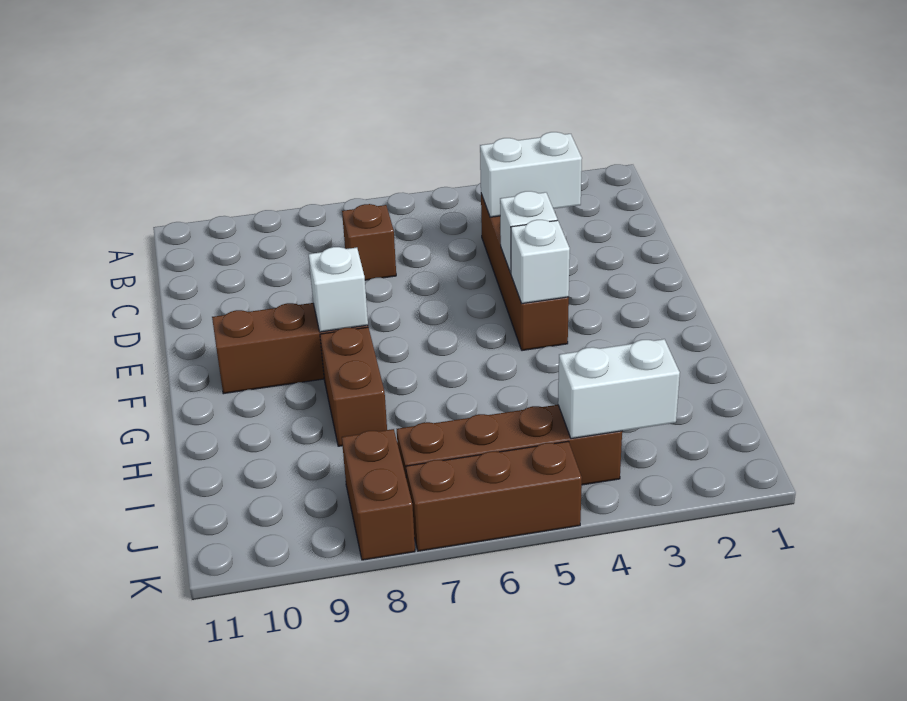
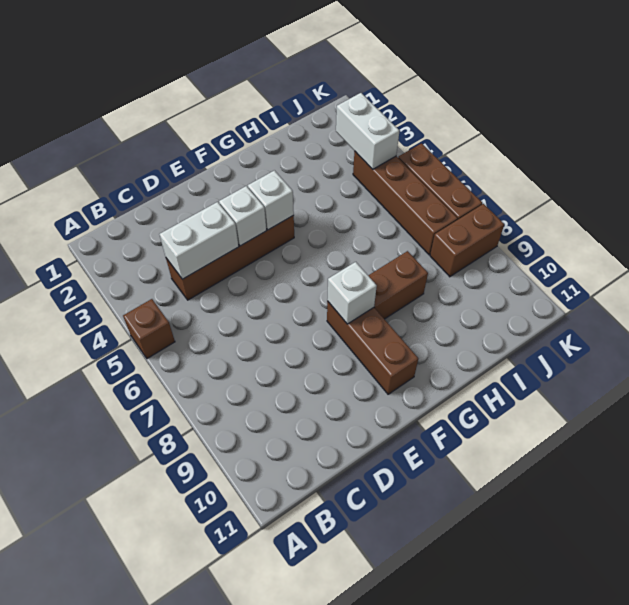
white 1x2 brick [480,132,582,217] -> white 1x2 brick turned to [160,202,239,279]
brown 1x1 brick [342,204,396,280] -> brown 1x1 brick moved to [123,299,175,358]

